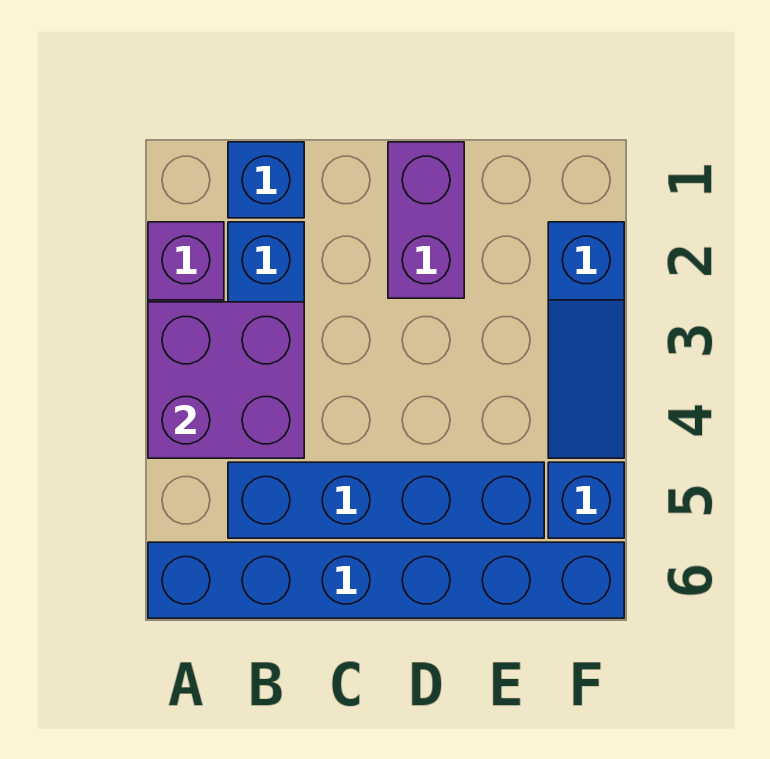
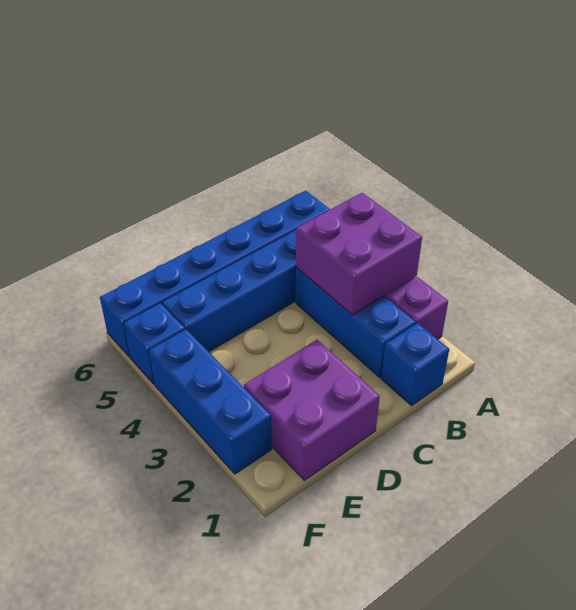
purple 1x2 brick [388,142,464,298] -> purple 2x2 brick [244,340,380,480]
blue 1x3 slope [548,222,624,458] -> blue 1x3 brick [149,329,272,474]

